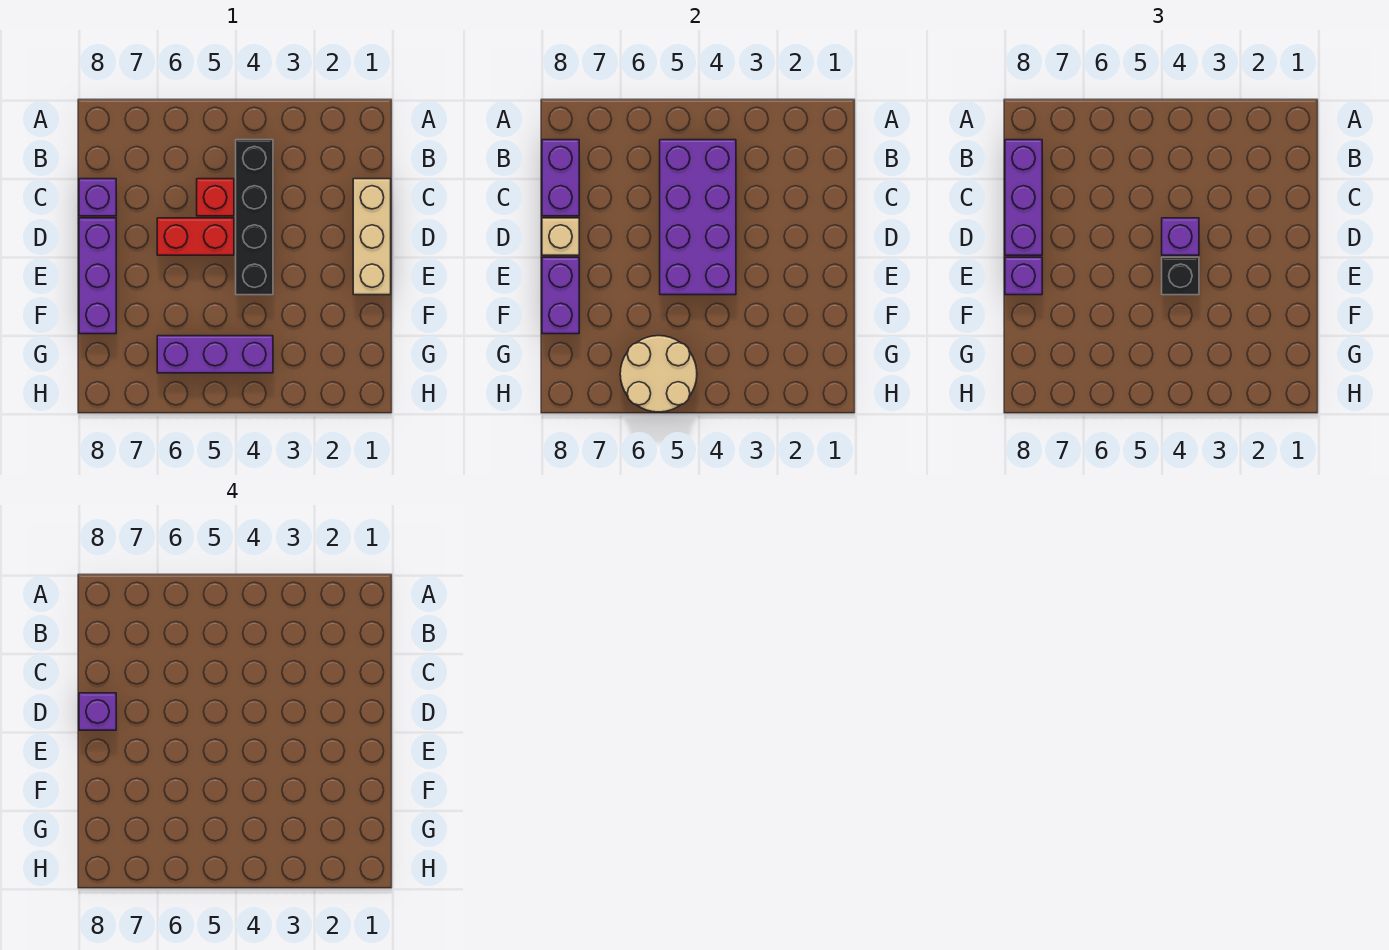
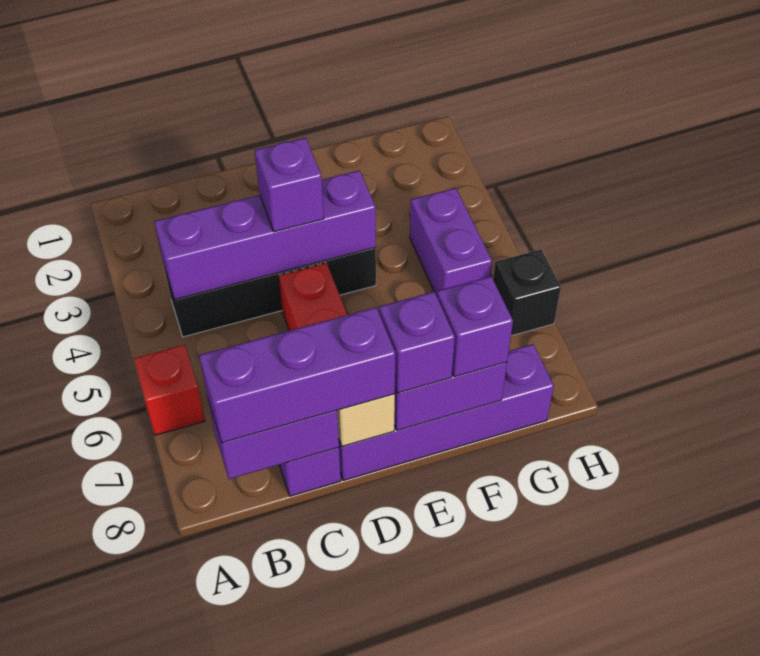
purple 2x4 brick [660,140,736,295] -> purple 1x4 brick [154,170,376,300]
tan 1x3 brick [353,179,391,295] -> none
red 1x1 brick [197,179,234,216] -> red 1x1 brick moved to [134,345,205,435]
purple 1x3 brick [79,218,116,334] -> purple 1x4 brick [339,344,554,480]
purple 1x1 brick [79,693,116,730] -> purple 1x1 brick moved to [437,276,513,377]
black 1x1 brick [1162,257,1199,295] -> black 1x1 brick moved to [493,250,561,336]
purple 1x3 brick [157,336,273,373] -> purple 1x2 brick [410,188,492,296]
tan 2x2 round brick [620,336,697,412] -> none

